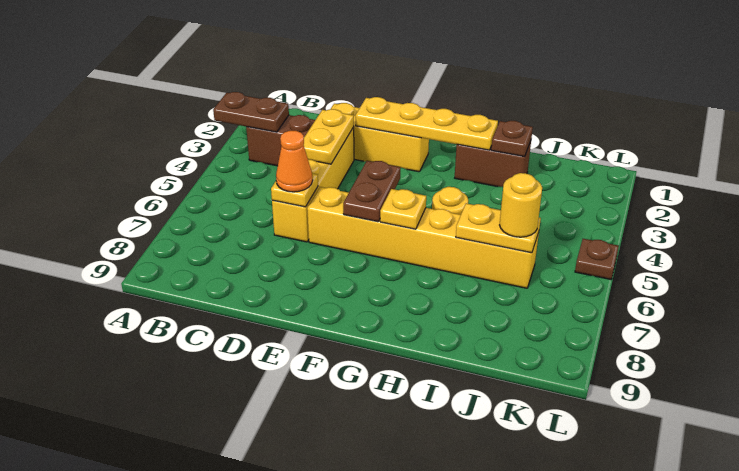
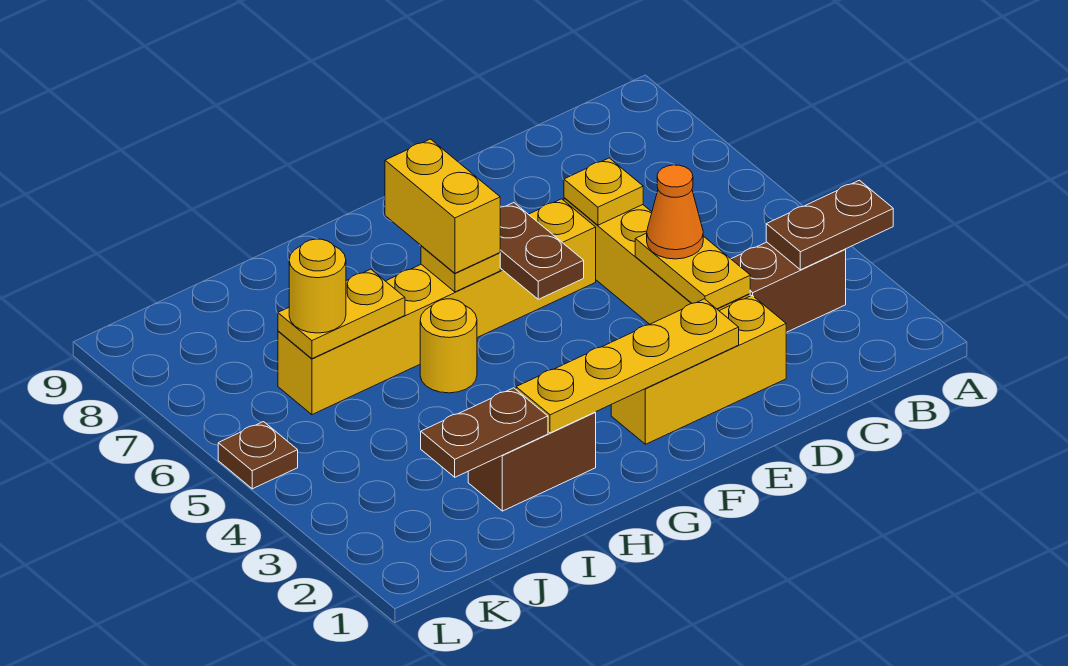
orange 1x1 cone [276,131,313,192] -> orange 1x1 cone moved to [647,165,703,259]
none -> yellow 1x2 brick [385,139,500,273]
brown 1x1 plate [491,121,533,156] -> brown 1x2 plate [421,388,548,477]

